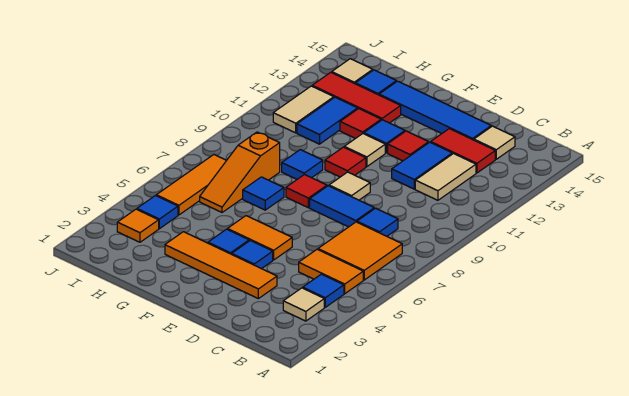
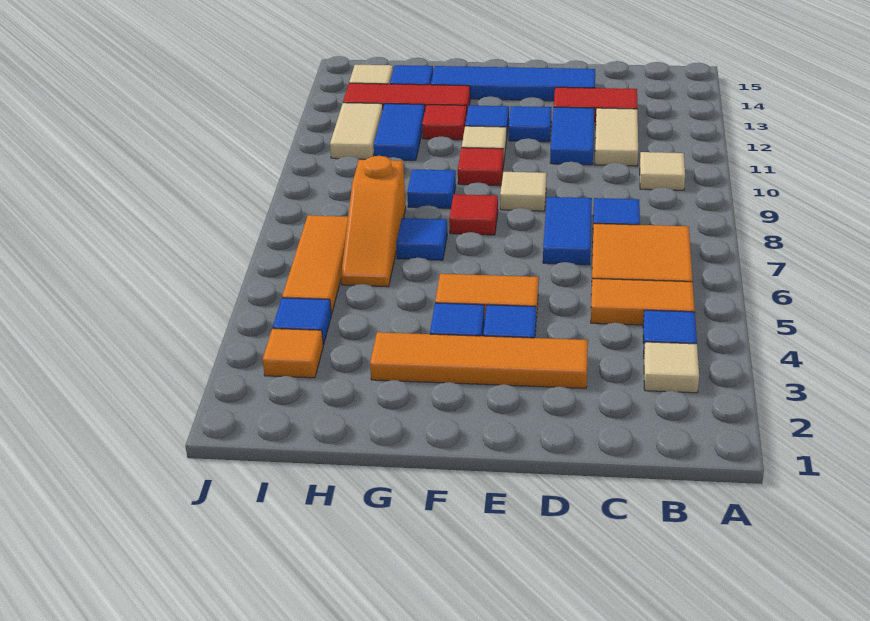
tan 1x1 tile [474,126,515,159] -> tan 1x1 tile moved to [640,152,685,190]
blue 1x2 tile [310,186,374,227] -> blue 1x2 tile turned to [543,197,592,265]
red 1x1 tile [388,131,429,161] -> blue 1x1 tile [509,106,552,142]

